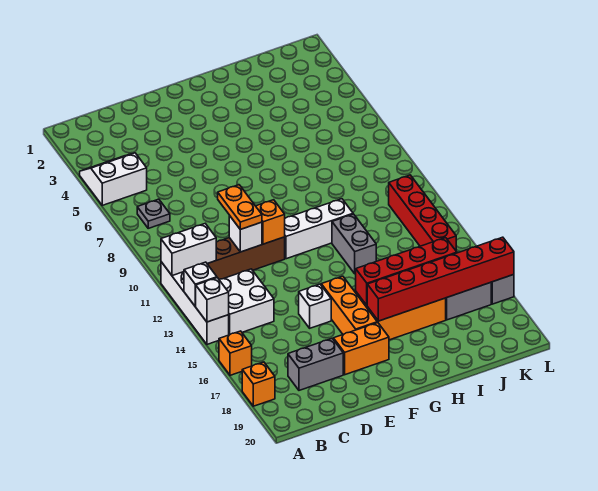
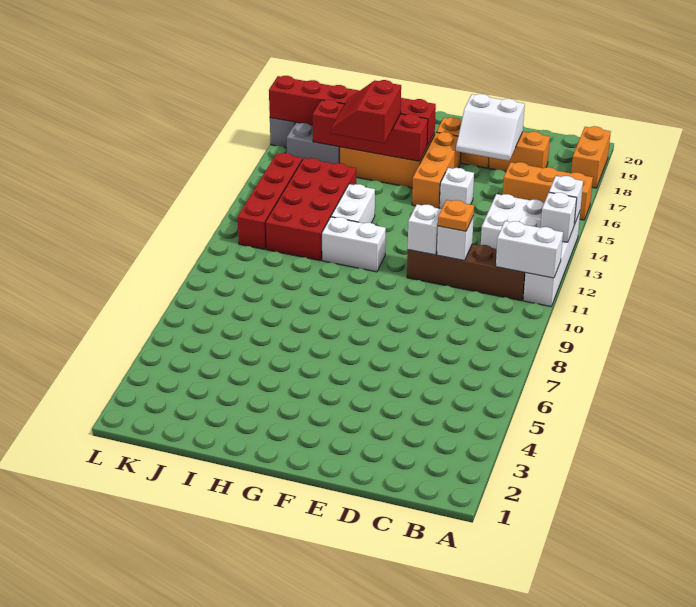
white 2x2 slope [80,153,147,205] -> white 2x2 slope moved to [456,94,525,161]
orange 1x1 brick [219,331,252,375] -> orange 1x3 brick [503,162,593,220]
orange 1x1 brick [242,362,275,406] -> orange 1x2 brick [571,126,611,188]
grey 1x1 plate [137,199,170,228] -> none
grey 1x2 brick [288,339,343,390] -> orange 1x2 brick [489,132,550,172]
orange 1x2 plate [218,185,262,229] -> orange 1x1 plate [438,200,474,231]
orange 1x1 brick [256,200,285,244] -> white 1x1 brick [408,204,442,255]
white 1x3 brick [285,199,353,259] -> white 1x2 brick [322,217,386,272]
grey 1x2 brick [332,214,376,274] -> white 1x2 brick [331,184,375,223]
none -> red 2x2 slope [331,80,401,143]
none -> red 2x4 brick [265,158,356,261]

